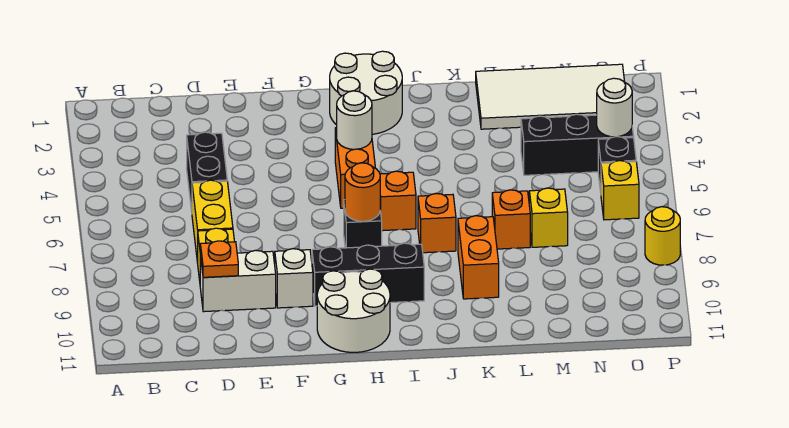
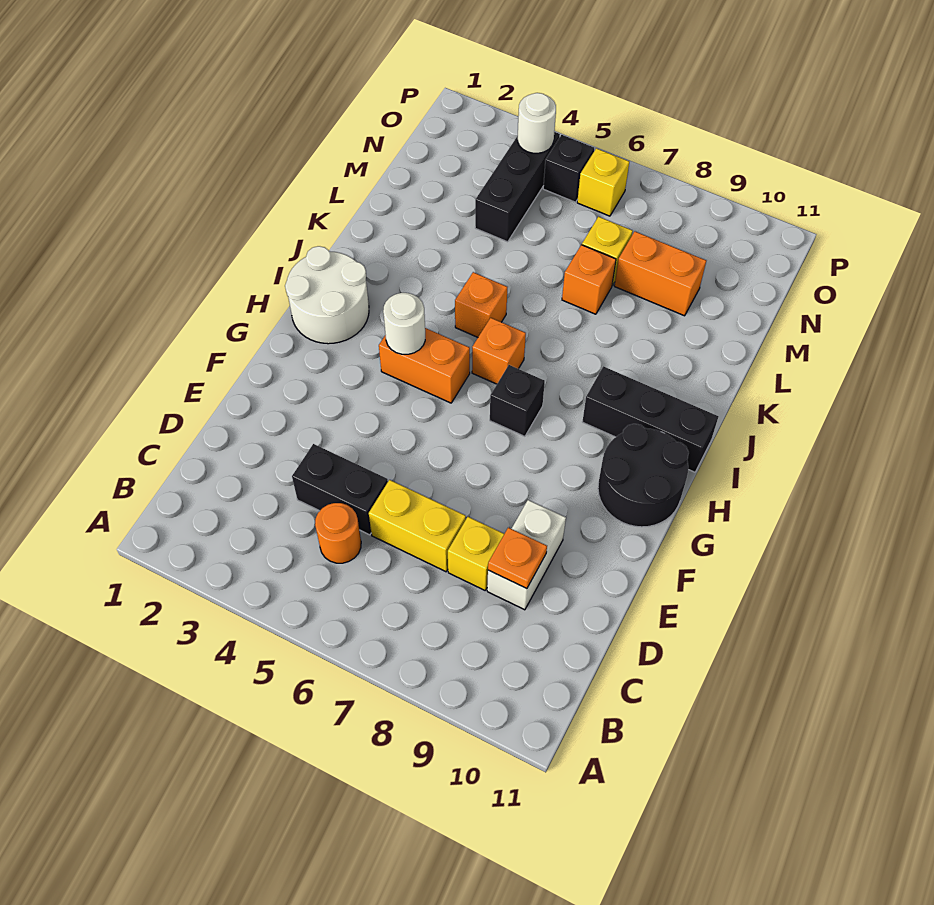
white 1x1 brick [275,249,313,308] -> none
black 1x3 brick [312,243,424,306] -> black 1x3 brick turned to [582,366,719,472]
white 2x2 round brick [317,269,390,352] -> black 2x2 round brick [598,424,689,527]
orange 1x1 round brick [345,163,380,221] -> orange 1x1 round brick moved to [315,503,361,563]
orange 1x1 brick [418,194,456,253] -> orange 1x1 brick moved to [455,272,507,337]
orange 1x2 brick [458,216,499,299] -> orange 1x2 brick moved to [614,232,706,316]
white 2x4 tile [476,64,625,129] -> none
yellow 1x1 round brick [645,207,680,265] -> none

